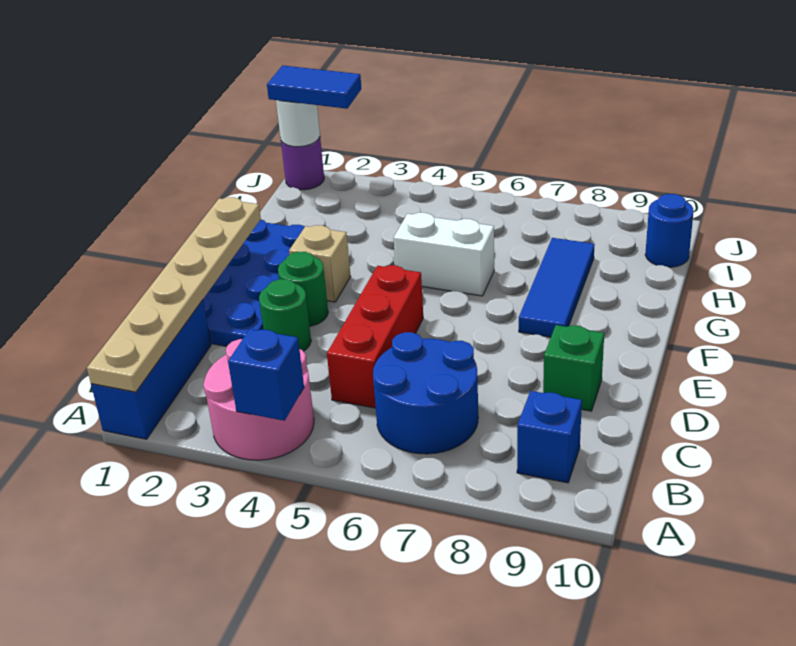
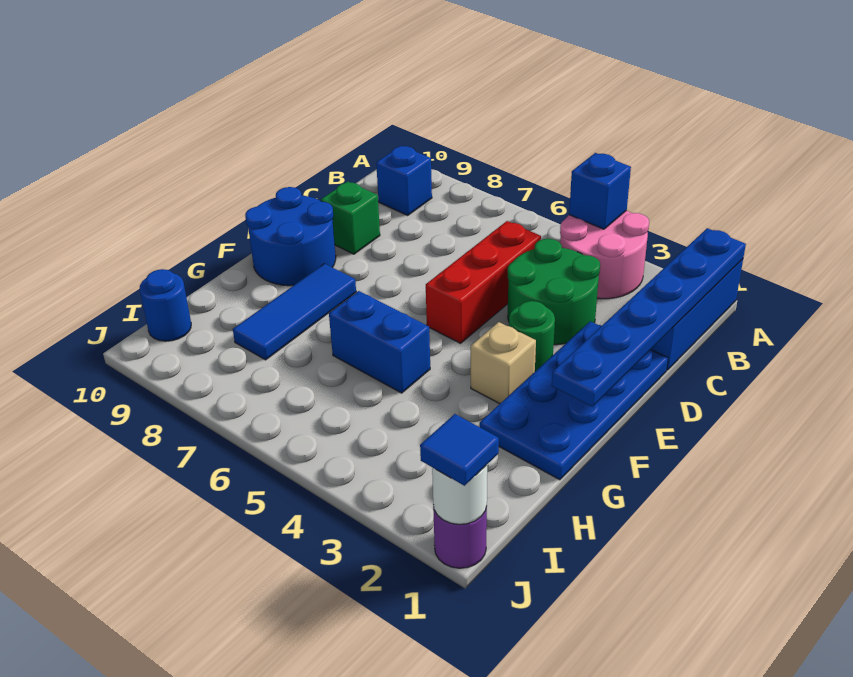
tan 1x6 plate [87,197,261,392] -> blue 1x6 plate [552,228,746,407]
blue 2x2 round brick [373,332,478,454] -> blue 2x2 round brick moved to [245,187,336,286]
green 1x1 round brick [259,279,311,351] -> green 2x2 round brick [508,239,600,345]
white 1x2 brick [394,213,494,296] -> blue 1x2 brick [329,291,430,393]
blue 1x2 tile [267,65,361,109] -> blue 1x1 tile [420,414,499,486]

